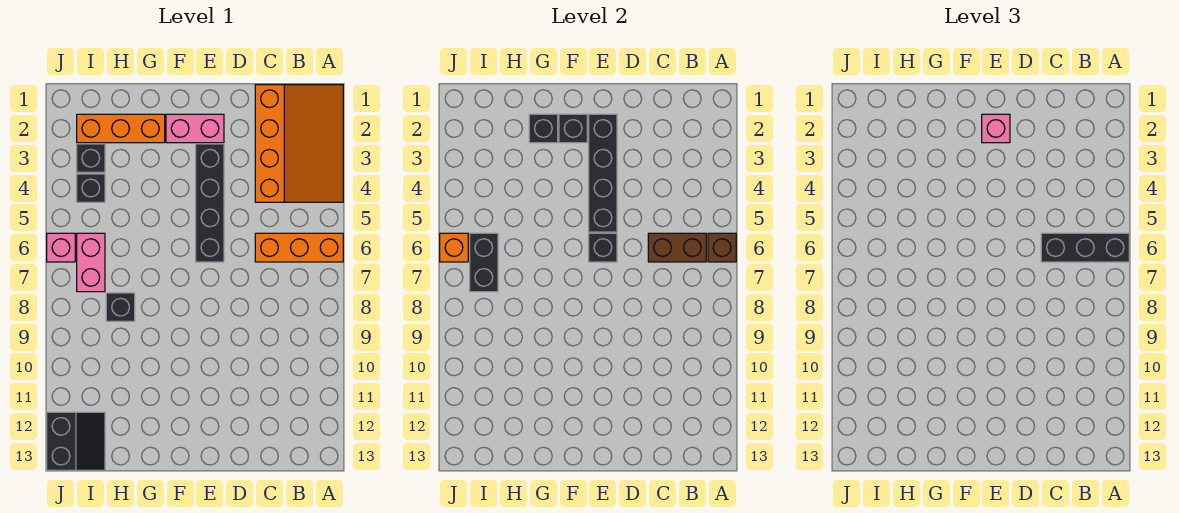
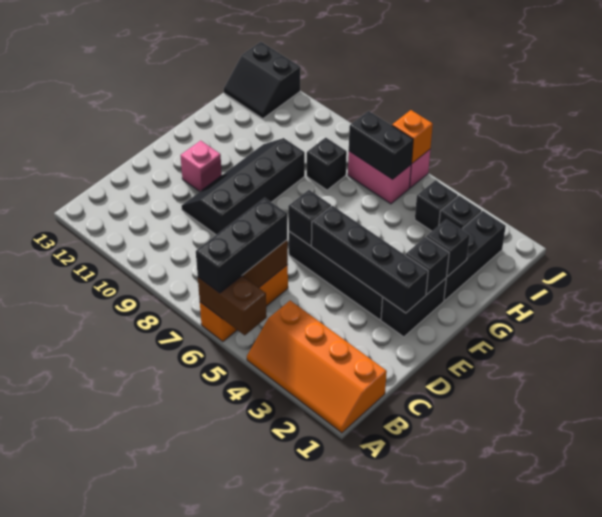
orange 3x4 slope [255,85,343,202] -> orange 2x4 slope [247,301,387,433]
brown 1x1 brick [708,233,736,262] -> brown 1x2 brick [198,276,267,335]
none -> black 2x4 slope [181,138,305,235]
pink 1x2 brick [166,114,224,143] -> black 1x2 brick [381,278,446,337]
pink 1x1 brick [982,114,1010,143] -> pink 1x1 brick moved to [180,140,222,192]
orange 1x3 brick [77,114,165,143] -> black 1x3 brick [444,211,506,300]

